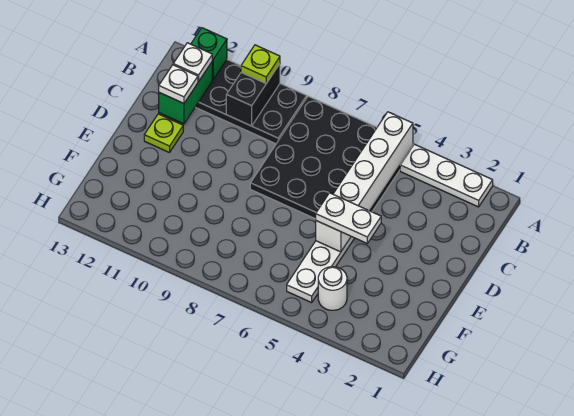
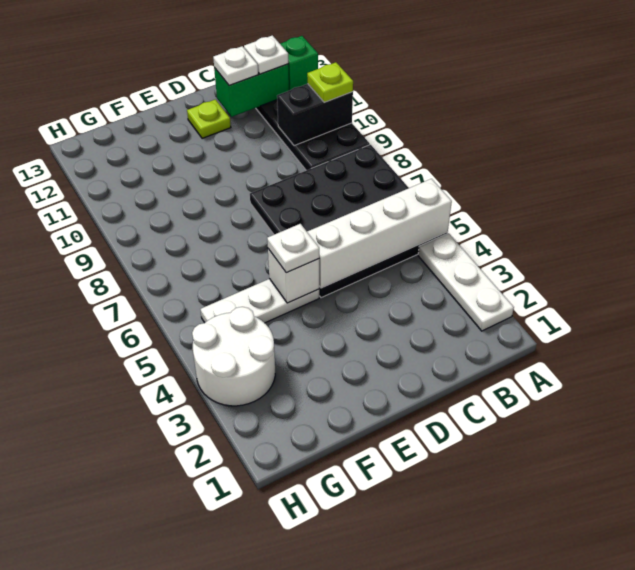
white 1x2 plate [316,193,381,243] -> white 1x1 plate [267,224,319,273]
white 1x1 round brick [318,267,347,310] -> white 2x2 round brick [192,307,275,406]

